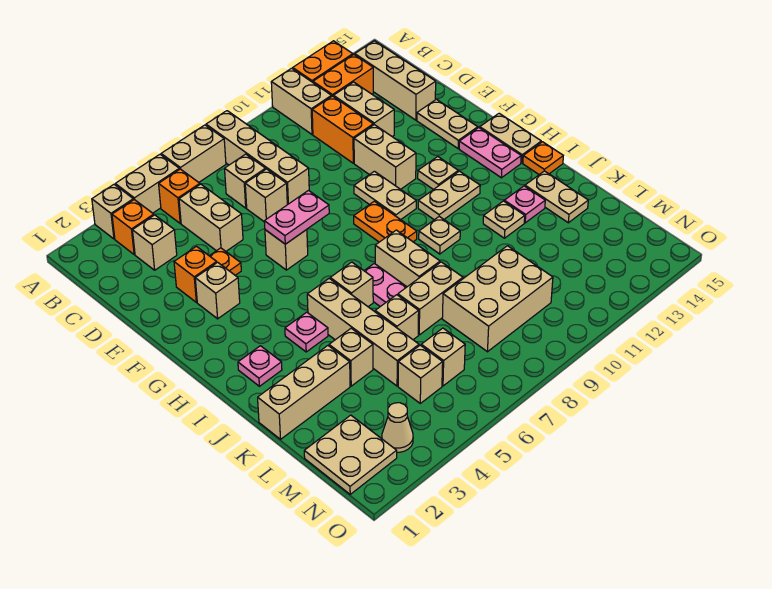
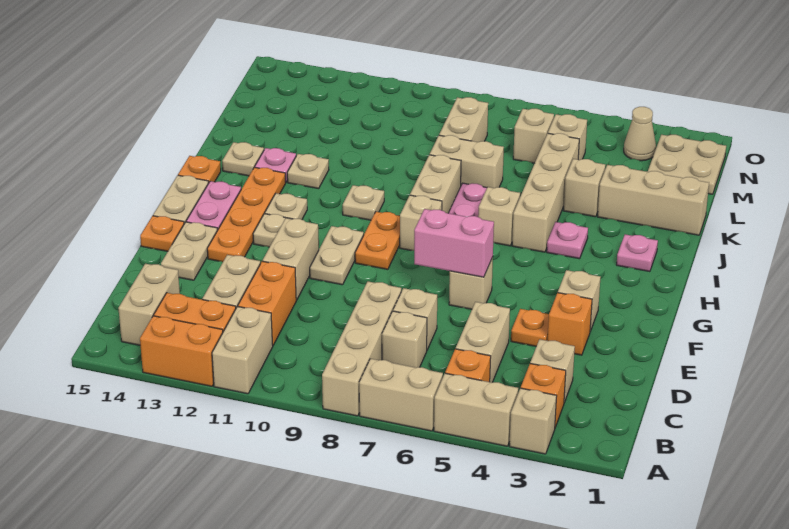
tan 1x3 brick [355,41,436,120] -> tan 1x2 brick [118,264,180,345]
pink 1x2 plate [264,191,329,244] -> pink 1x2 brick [414,209,494,277]
none -> orange 1x4 plate [207,167,286,262]
none -> orange 1x1 plate [140,216,184,251]
tan 1x2 plate [418,171,480,220] -> tan 1x1 plate [265,193,307,220]
tan 1x2 plate [525,171,588,223] -> tan 1x1 plate [222,142,264,176]
tan 1x1 brick [375,295,419,340] -> tan 1x1 brick moved to [400,195,442,251]
tan 2x3 brick [442,246,553,352] -> tan 1x2 brick [439,97,488,142]

